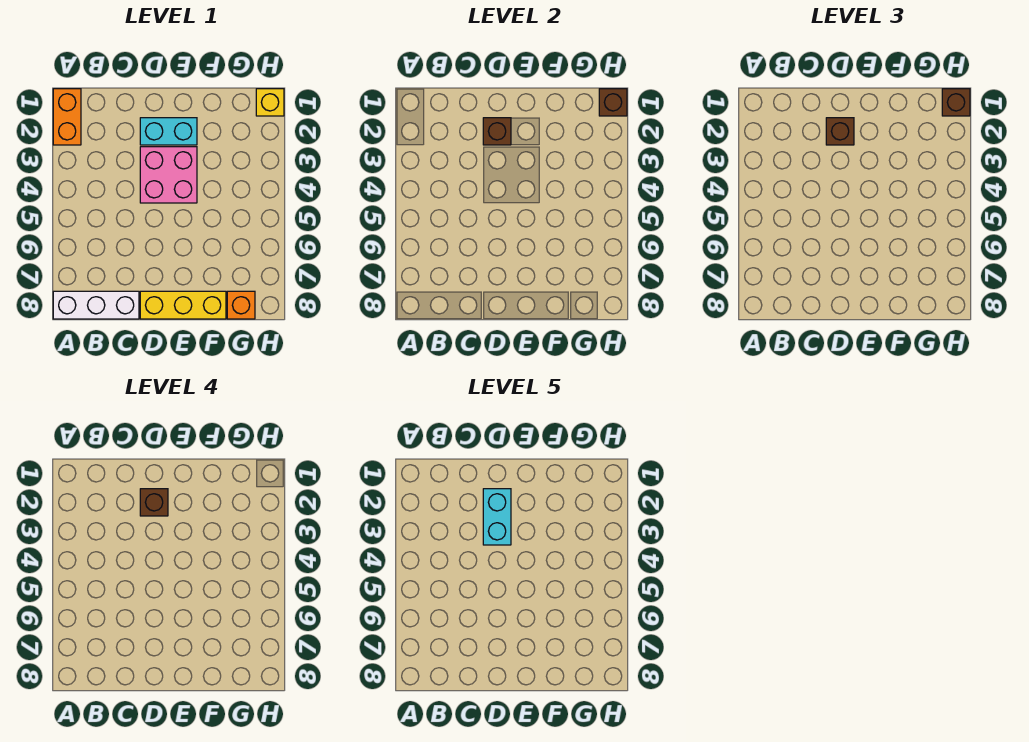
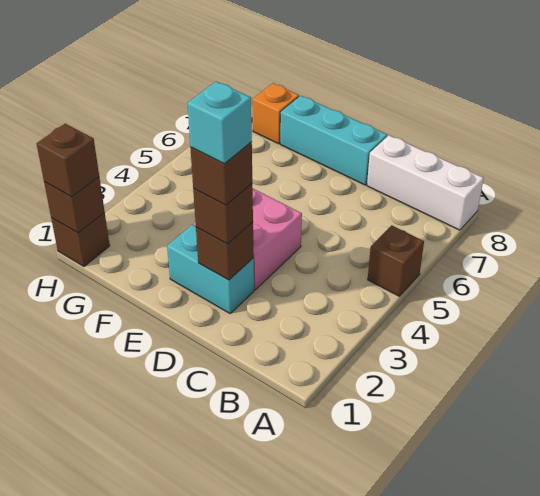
orange 1x2 brick [53,89,81,145] -> none
none -> brown 1x1 brick [368,225,424,296]
cyan 1x2 brick [483,489,511,545] -> cyan 1x1 brick [187,82,252,164]
yellow 1x3 brick [140,291,226,319] -> cyan 1x3 brick [280,96,387,185]
yellow 1x1 brick [256,89,284,116] -> brown 1x1 brick [51,213,110,266]

